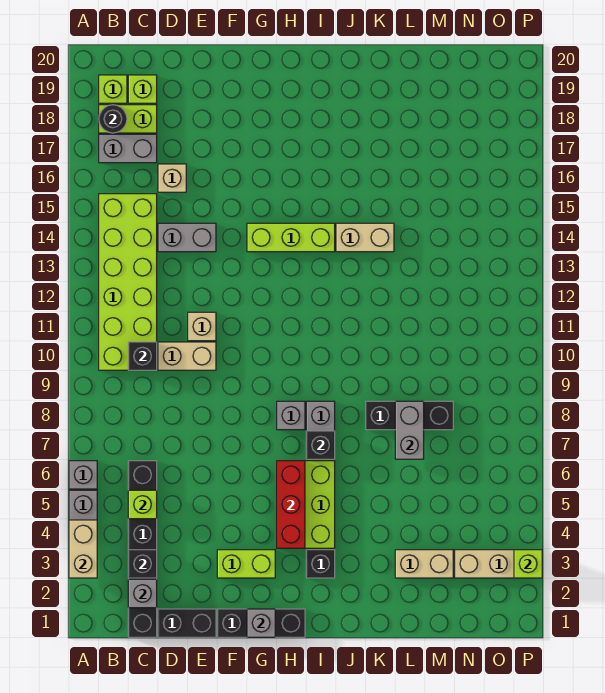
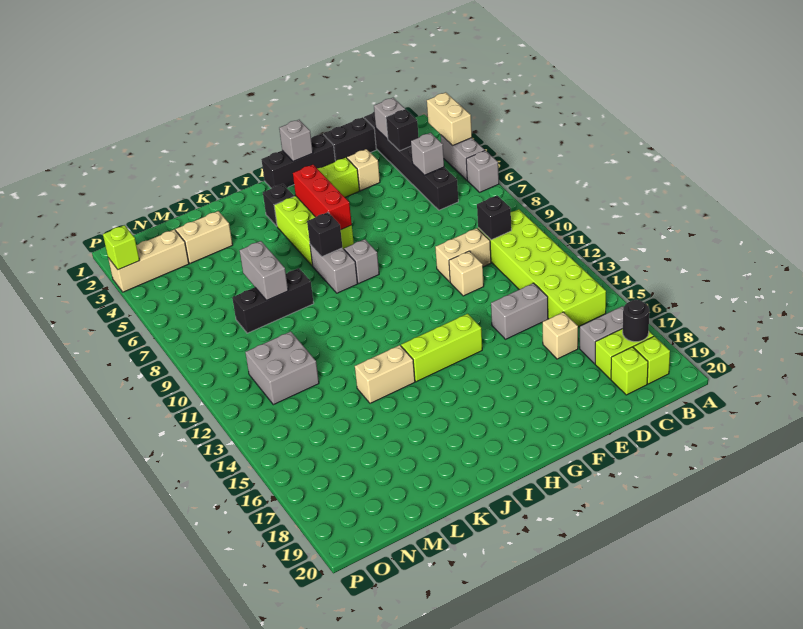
lime 1x1 brick [128,490,157,519] -> grey 1x1 brick [411,133,444,175]
none -> tan 1x1 brick [347,149,380,191]
none -> grey 2x2 brick [245,331,319,405]

